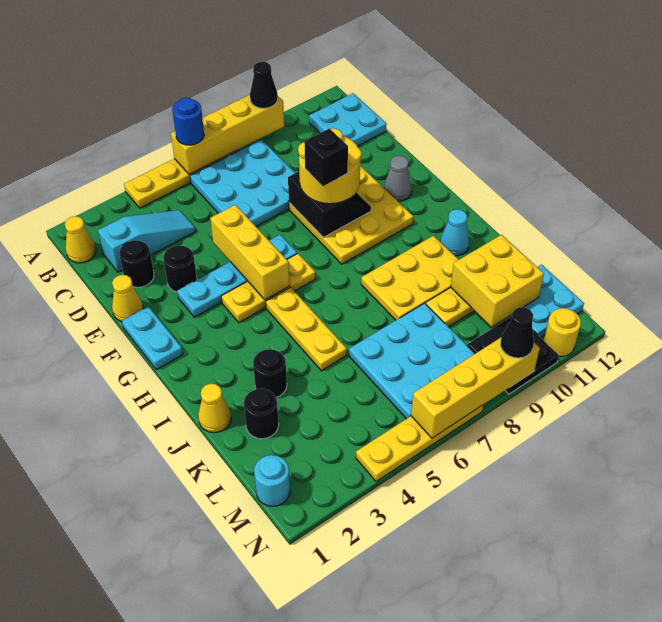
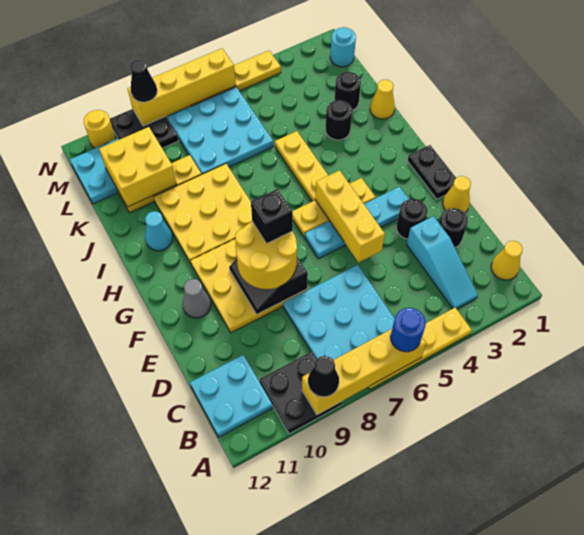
none -> black 2x2 plate [260,351,343,434]
cyan 1x3 slope [98,210,196,272] -> cyan 1x3 slope turned to [407,216,478,309]
cyan 1x2 plate [122,306,183,370] -> black 1x2 plate [408,145,456,199]
yellow 2x3 plate [361,236,459,320] -> yellow 3x3 plate [154,164,252,263]

